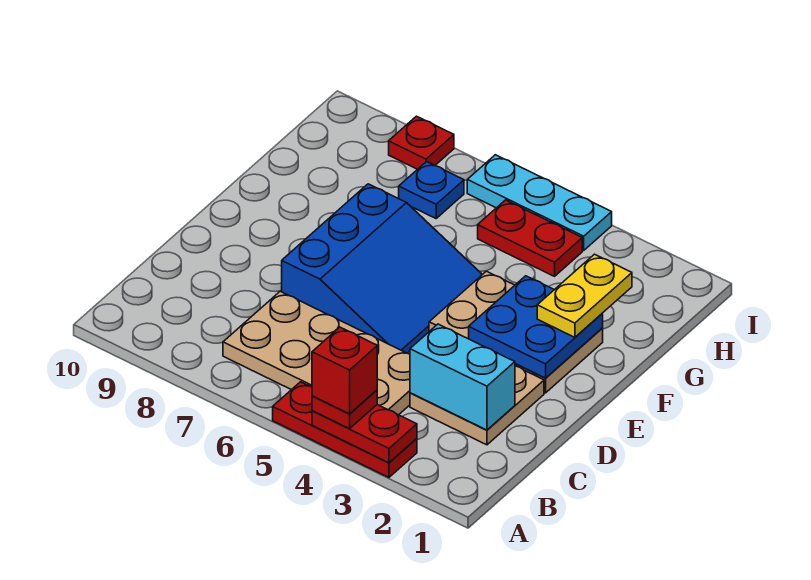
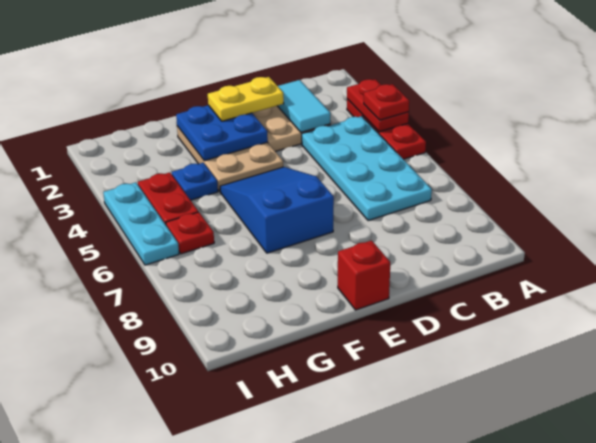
red 1x1 brick [312,327,377,414] -> red 1x1 brick moved to [338,241,390,310]
tan 2x4 plate [223,291,410,415] -> cyan 2x4 plate [302,116,432,221]
cyan 1x2 brick [410,324,515,430] -> cyan 1x2 tile [278,80,330,132]
blue 3x3 slope [282,184,482,353] -> blue 2x3 slope [220,167,334,253]
yellow 1x2 plate [537,254,632,337] -> yellow 1x2 plate moved to [208,77,284,121]
blue 1x1 plate [399,162,464,218] -> blue 1x1 plate moved to [172,163,218,200]
red 1x1 plate [389,116,454,169] -> red 1x1 plate moved to [166,212,214,254]

